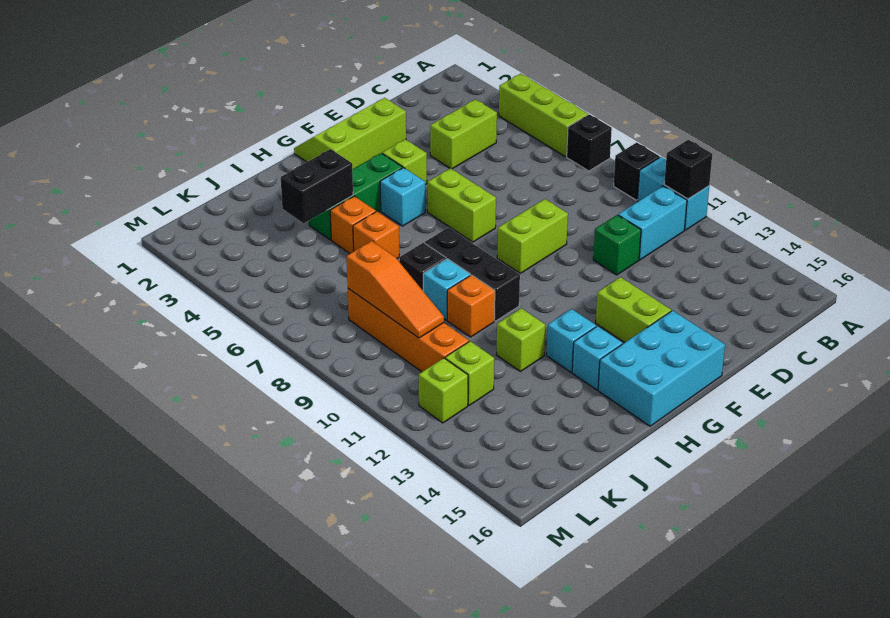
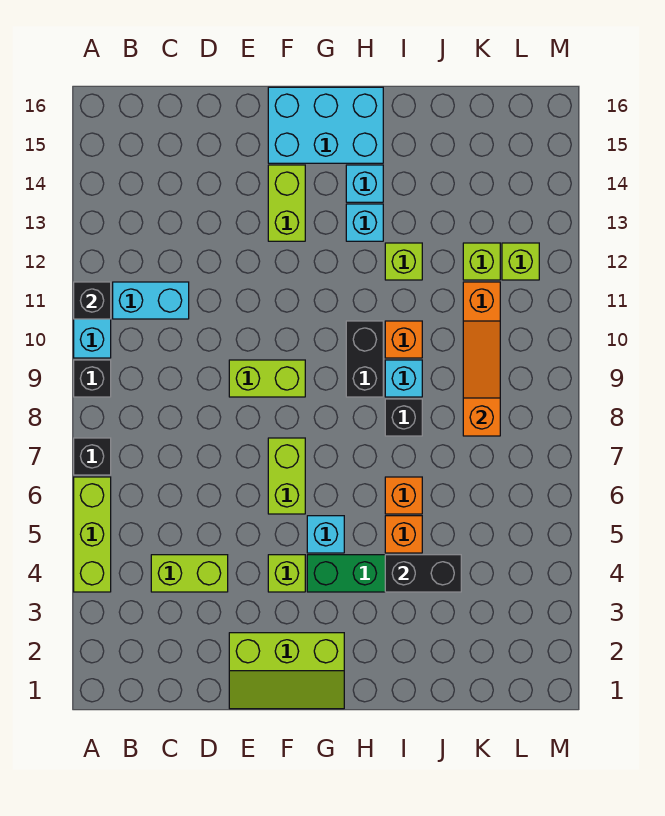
green 1x1 brick [593,215,641,275] -> none
black 1x3 brick [425,228,520,321] -> black 1x2 brick [346,321,383,397]

